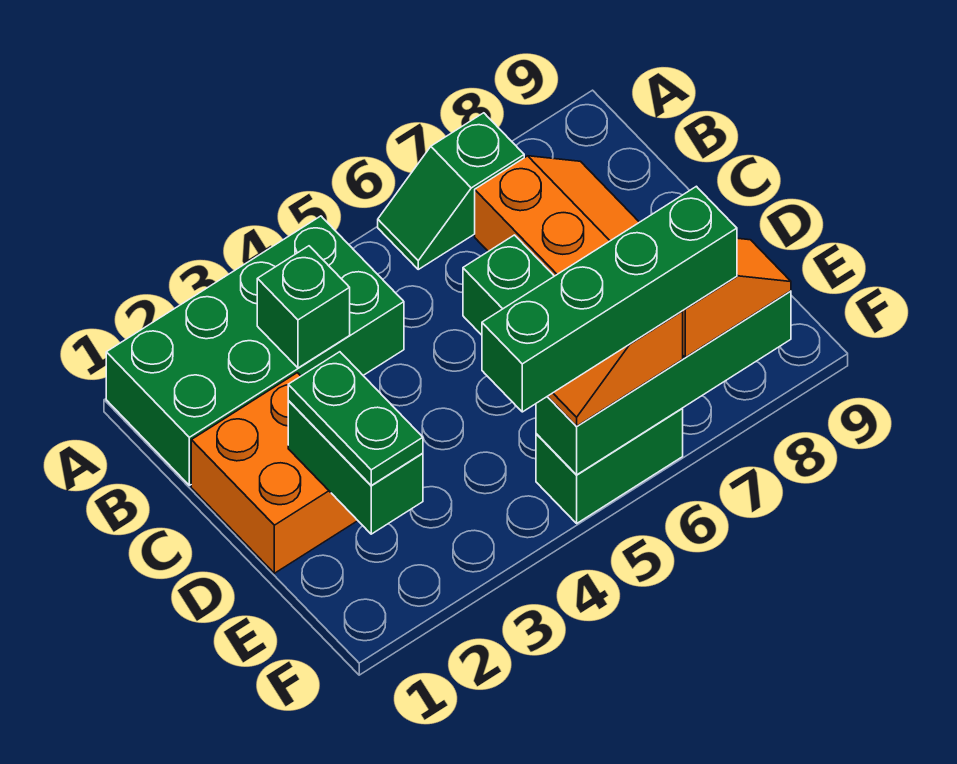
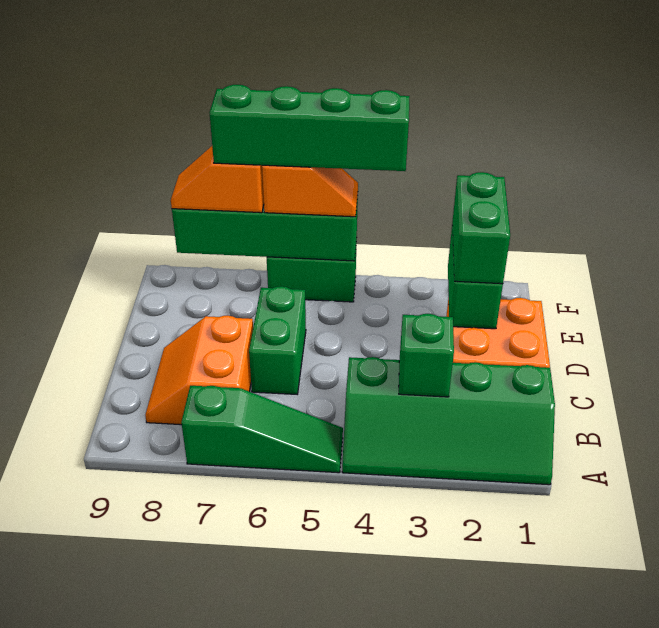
green 2x4 brick [106,216,404,485] -> green 2x4 slope [342,357,555,485]
green 1x2 slope [378,113,524,269] -> green 1x3 slope [181,386,343,473]
green 1x2 plate [288,352,423,485] -> green 1x2 brick [452,172,510,284]

